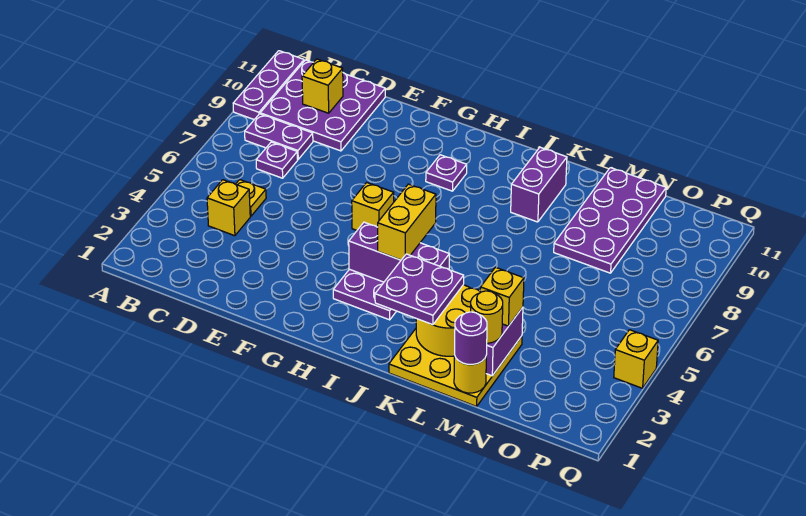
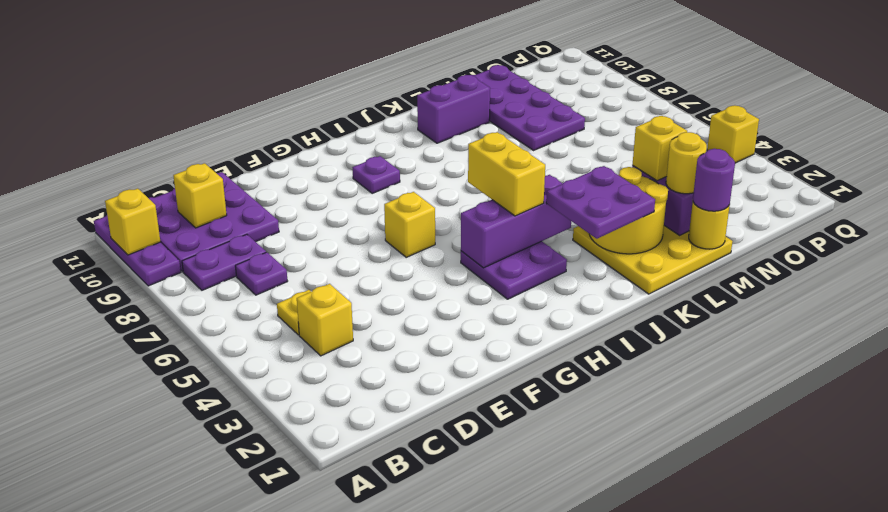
none -> yellow 1x1 brick [105,188,160,255]
purple 1x2 brick [511,147,567,222] -> purple 1x2 brick turned to [417,75,490,143]

